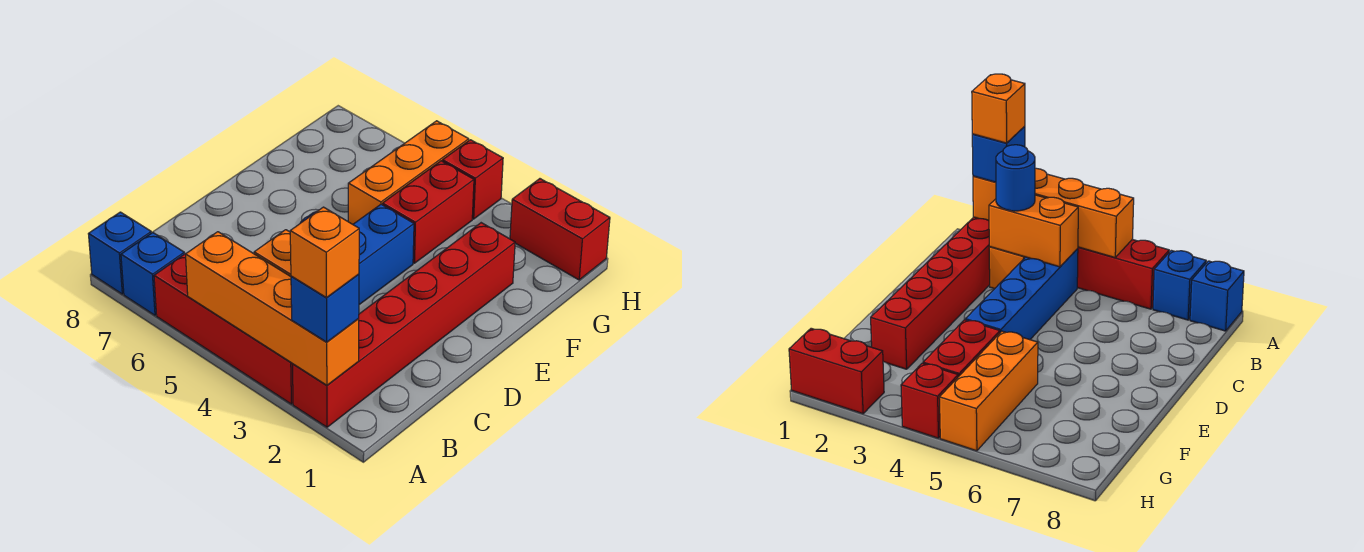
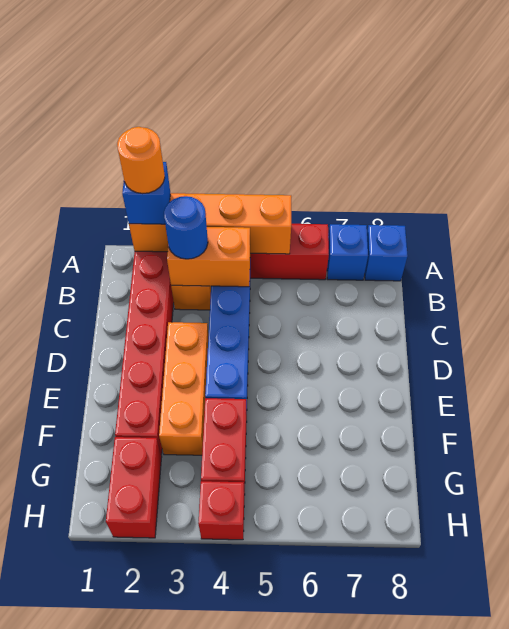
orange 1x1 brick [290,207,359,298] -> orange 1x1 round brick [117,127,165,194]
orange 1x3 brick [348,121,469,224] -> orange 1x3 brick moved to [159,322,208,455]
red 1x2 brick [510,179,610,280] -> red 1x2 brick turned to [106,437,162,538]

